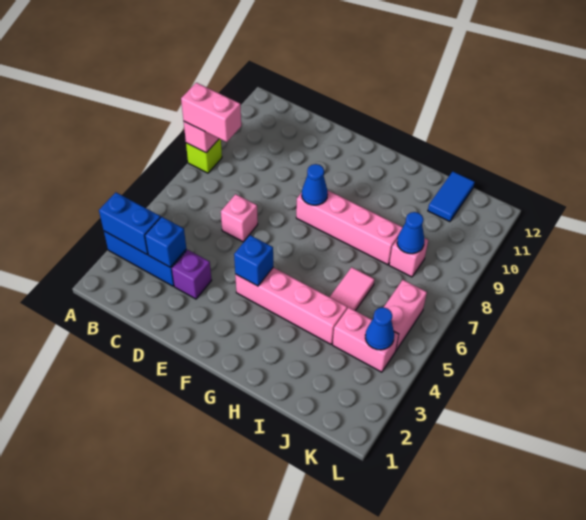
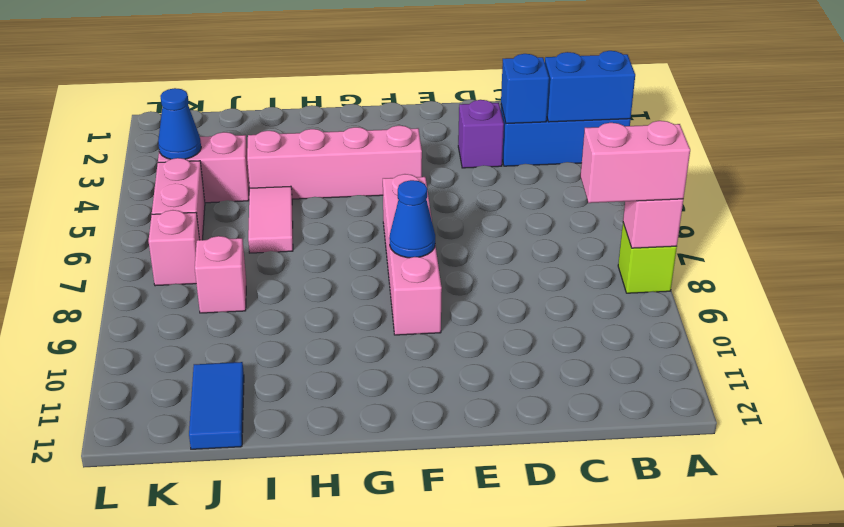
pink 1x1 brick [221,194,258,242] -> pink 1x1 brick moved to [148,210,200,286]
blue 1x1 brick [234,235,273,286] -> none
pink 1x4 brick [296,191,403,265] -> pink 1x4 brick turned to [383,174,442,335]
blue 1x1 cone [397,212,424,254] -> none

